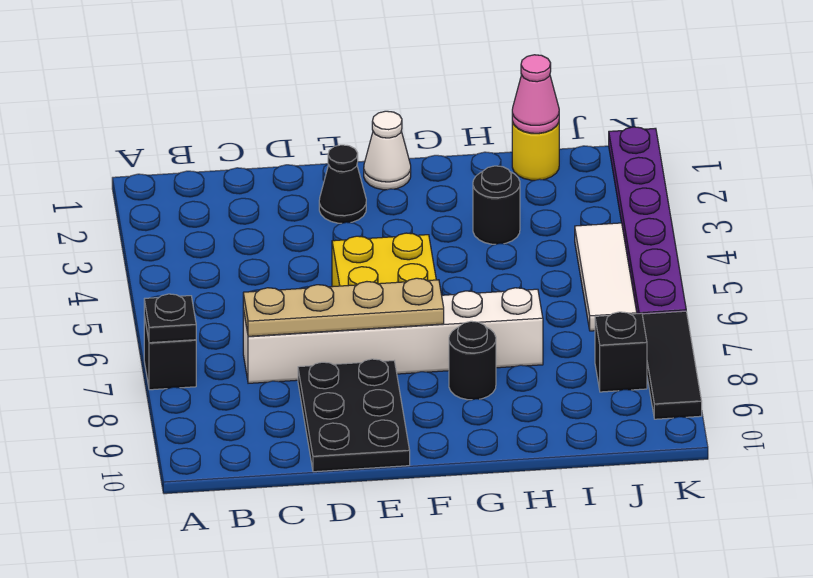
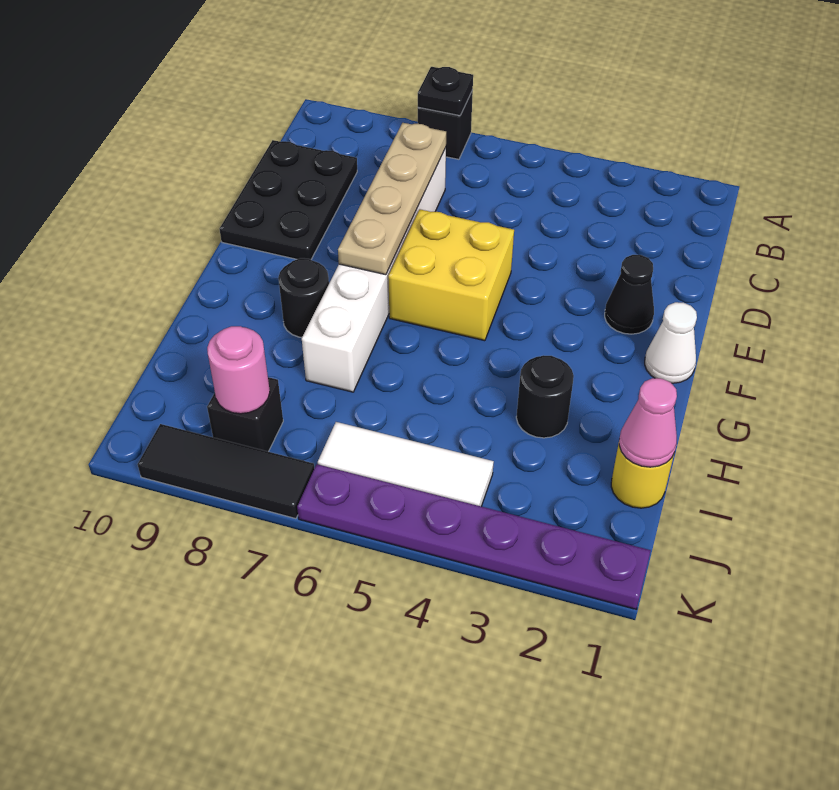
black 2x3 plate [298,359,410,472] -> black 2x3 plate turned to [220,140,357,260]
none -> pink 1x1 round brick [207,326,270,414]

